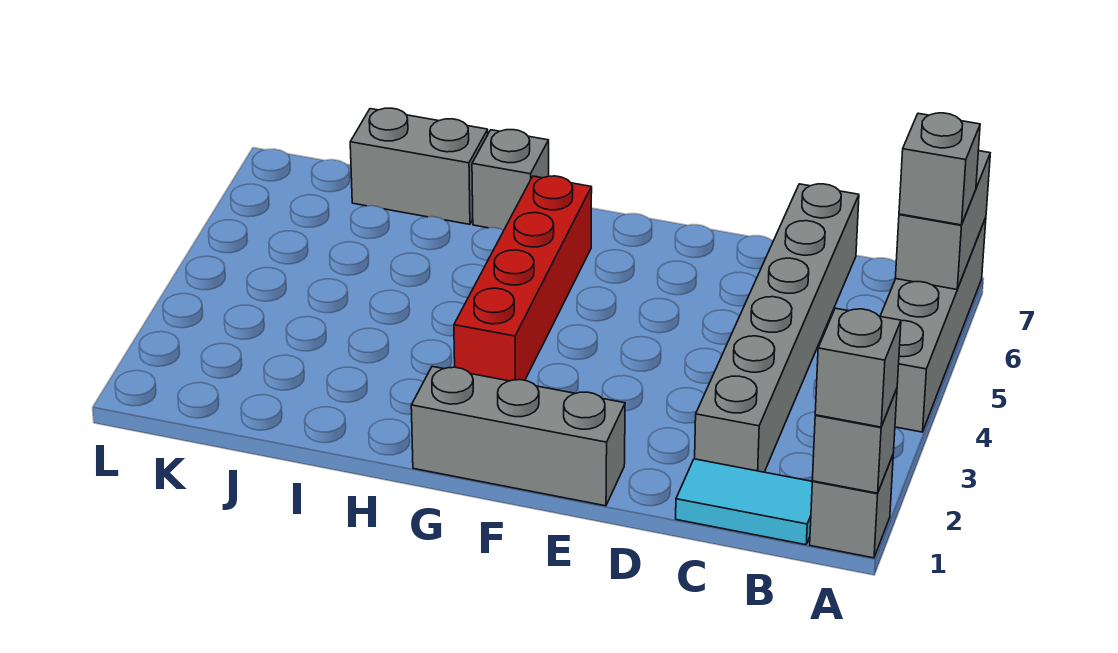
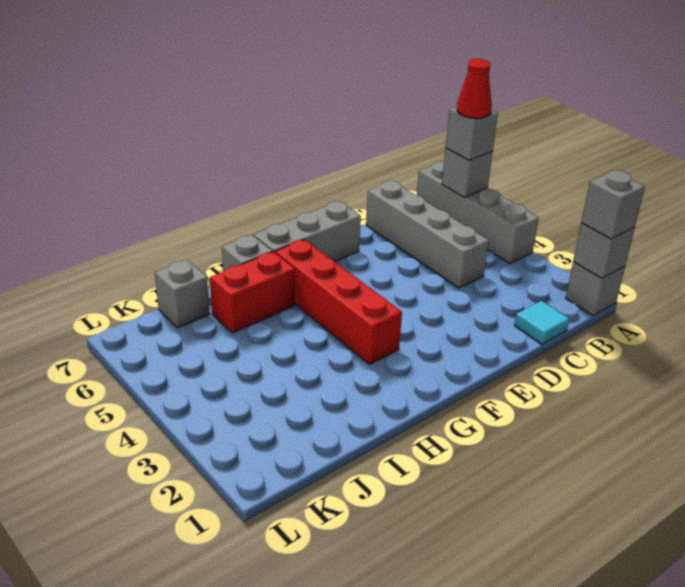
grey 1x2 brick [895,151,990,290] -> grey 1x1 brick [442,148,493,197]
none -> red 1x1 cone [457,59,492,118]
cyan 1x2 tile [676,459,812,545] -> cyan 1x1 tile [514,301,569,344]
grey 1x6 brick [695,184,859,472] -> grey 1x4 brick [366,181,489,288]
grey 1x3 brick [411,366,625,506] -> grey 1x3 brick moved to [253,201,361,262]
none -> red 1x2 brick [210,252,295,333]
grey 1x2 brick [350,108,488,224] -> grey 1x1 brick [155,260,210,328]

